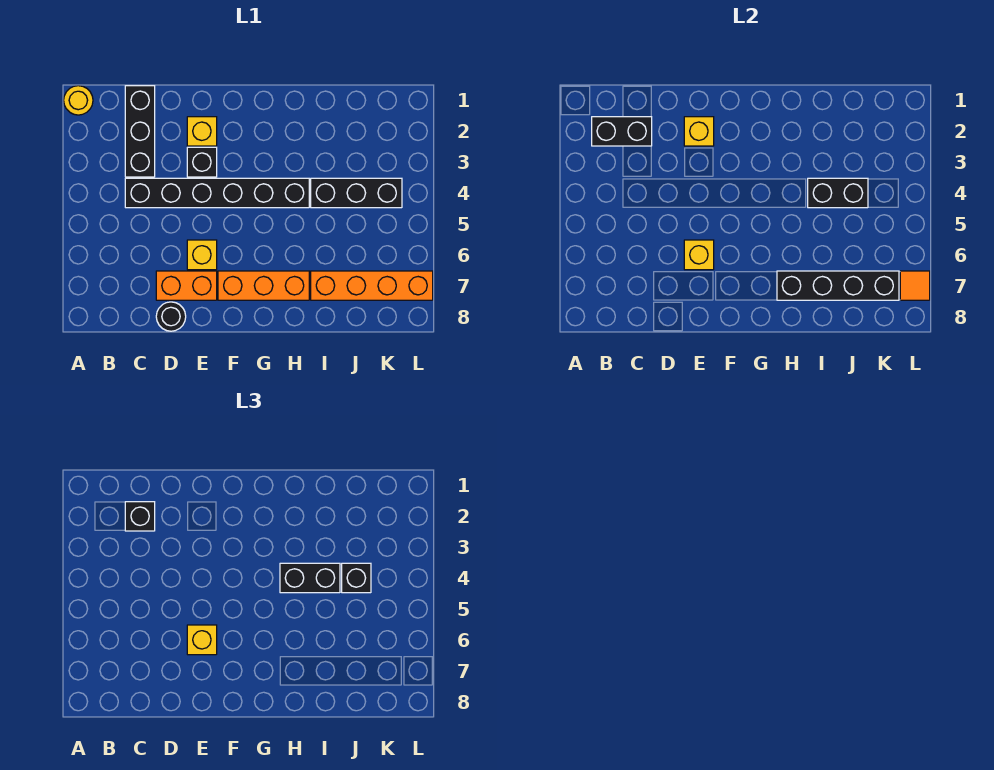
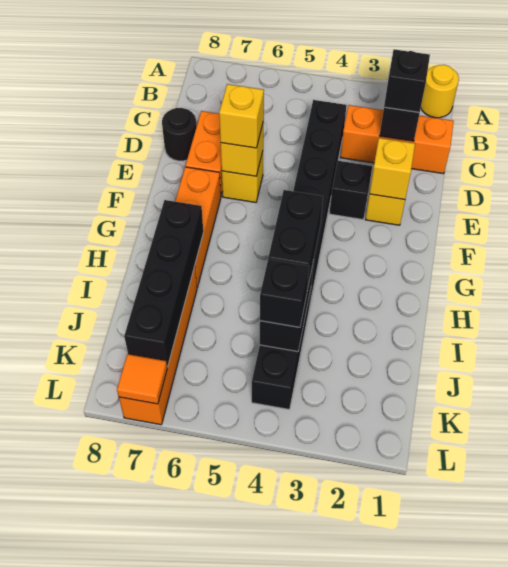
black 1x3 brick [125,86,155,177] -> orange 1x3 brick [340,105,454,174]

